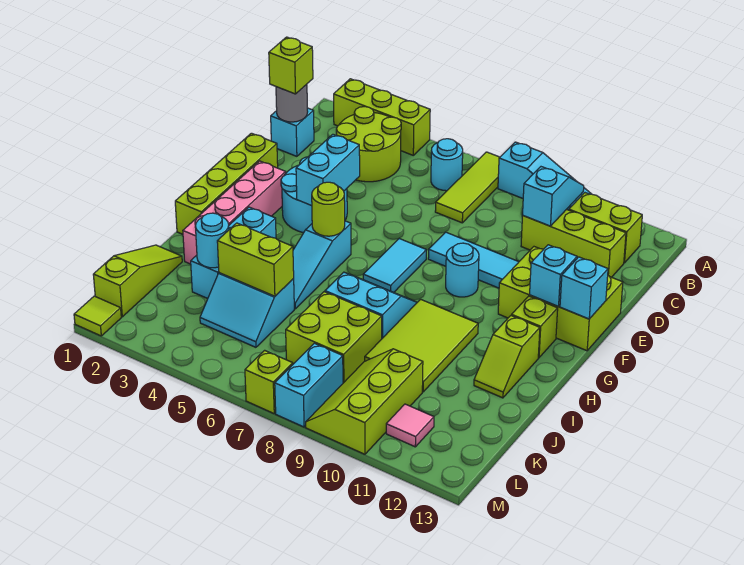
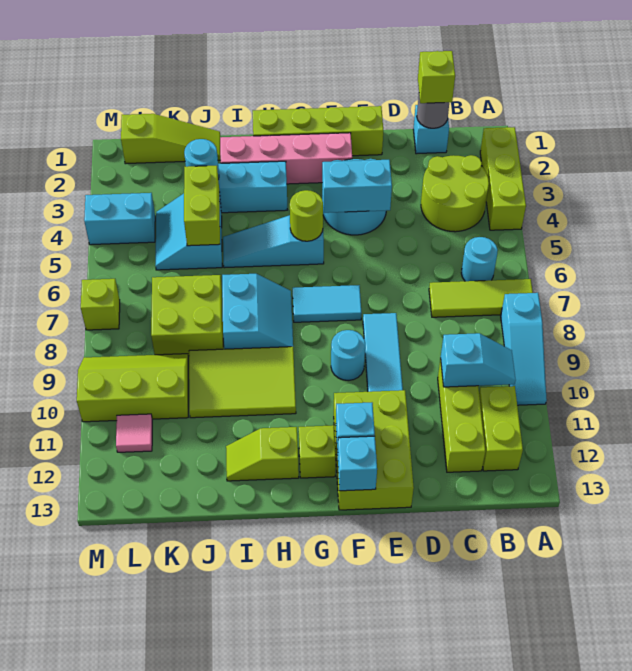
cyan 1x2 brick [275,343,343,427] -> cyan 1x2 brick moved to [84,193,155,245]
lime 1x1 tile [74,296,121,336] -> none

